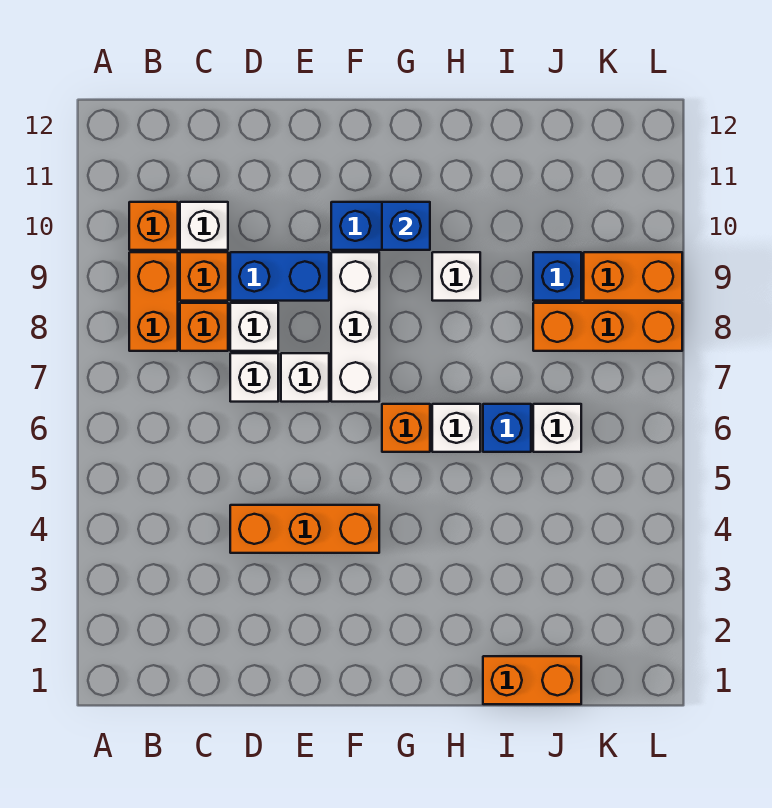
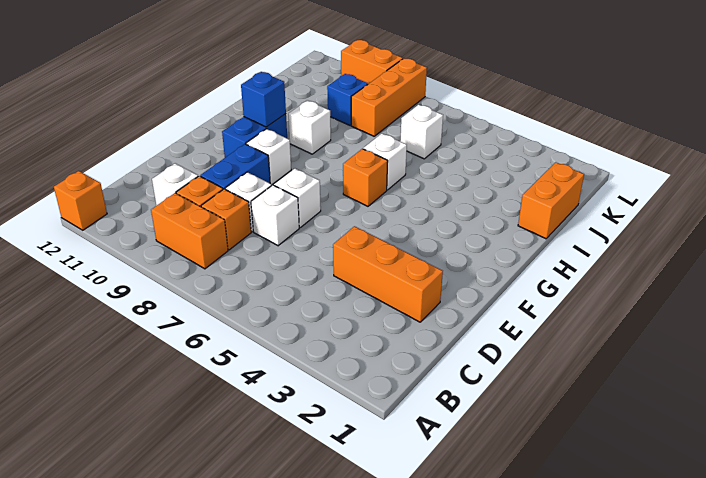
orange 1x1 brick [129,202,178,250] -> orange 1x1 brick moved to [54,171,107,230]
orange 1x3 brick [230,505,379,553] -> orange 1x3 brick turned to [333,226,443,322]
white 1x3 brick [331,252,379,402] -> white 1x1 brick [246,129,291,185]
blue 1x1 brick [483,404,531,452] -> none
orange 1x2 brick [584,252,682,301] -> orange 1x2 brick turned to [341,40,403,84]

